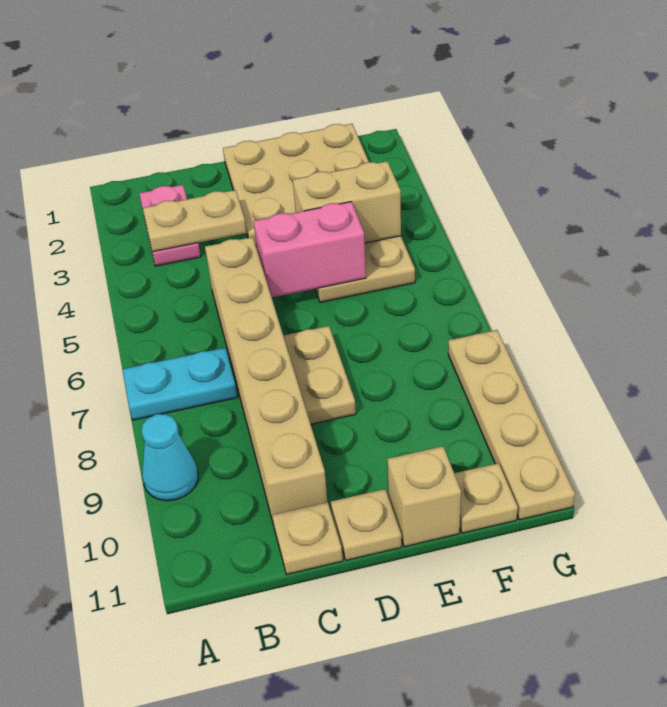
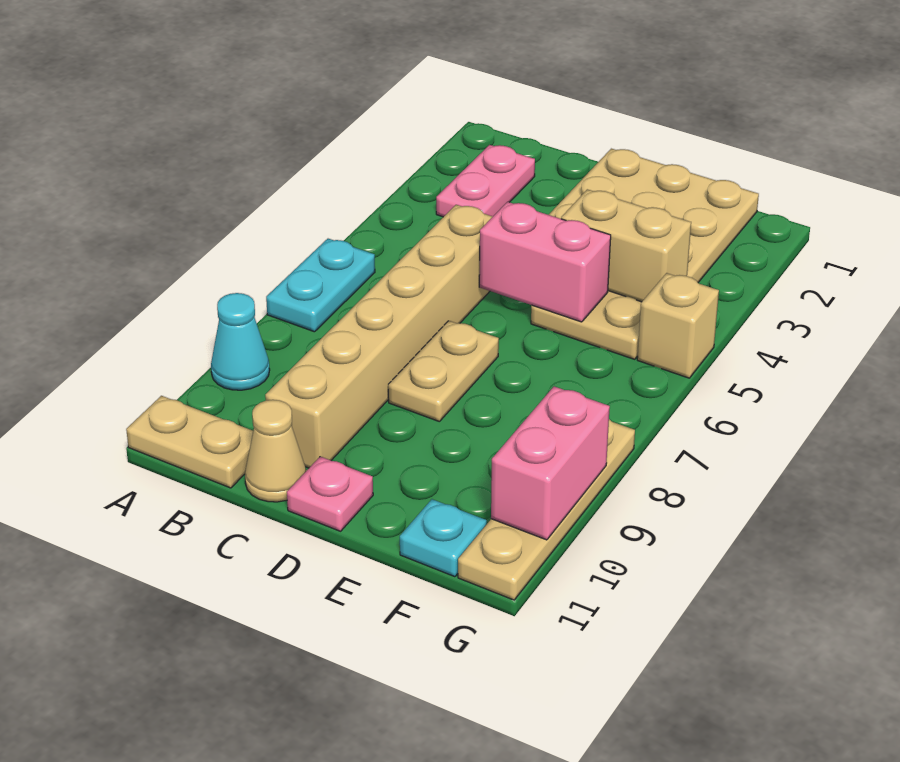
cyan 1x2 plate [122,348,237,420] -> cyan 1x2 plate turned to [266,239,375,332]
tan 1x2 plate [143,190,246,252] -> tan 1x2 plate moved to [126,396,253,488]
tan 1x1 plate [272,502,343,574] -> tan 1x1 cone [245,400,306,502]
tan 1x1 plate [331,489,401,560] -> pink 1x1 plate [287,456,373,531]
tan 1x1 brick [388,446,461,547] -> tan 1x1 brick moved to [637,273,719,378]
tan 1x1 plate [454,463,518,533] -> cyan 1x1 plate [400,499,487,577]
none -> pink 1x2 brick [491,386,610,540]

